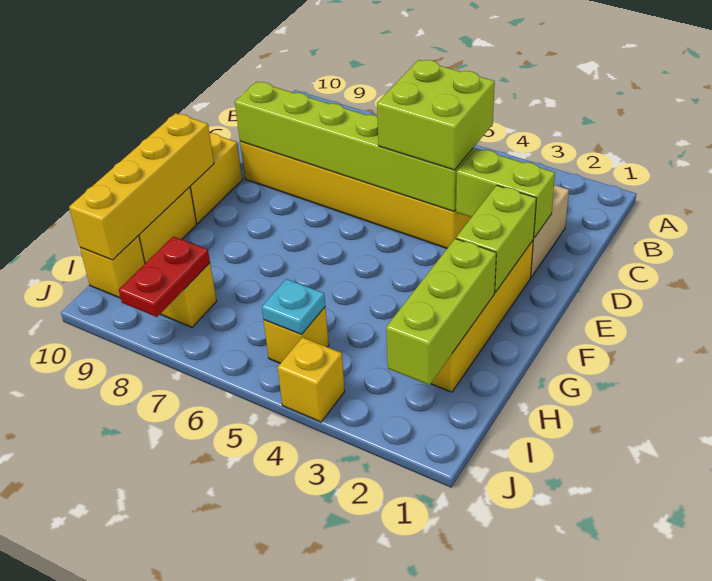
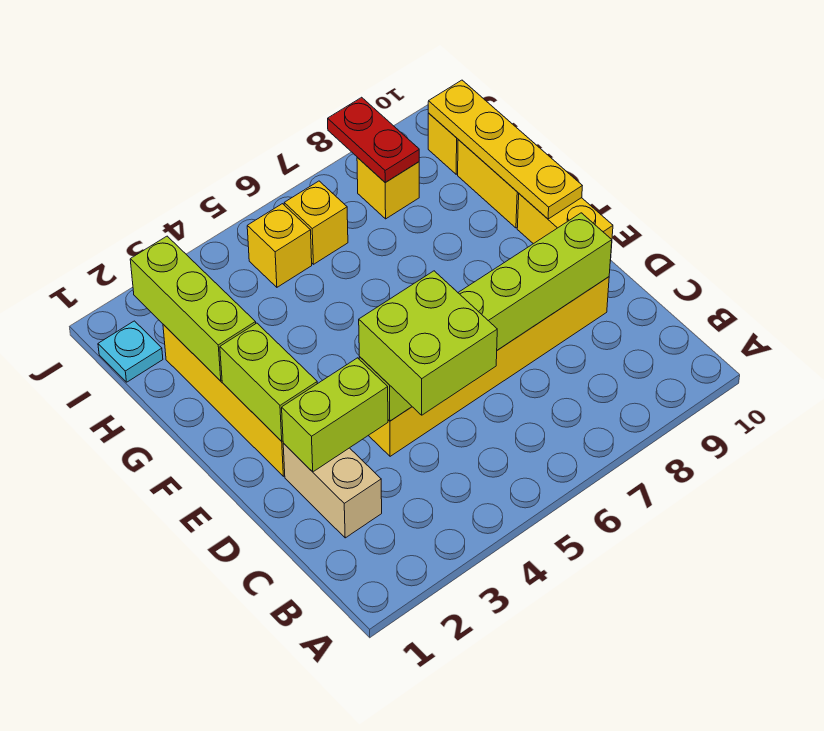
yellow 1x4 brick [69,113,214,260] -> yellow 1x4 plate [428,80,582,219]
cyan 1x1 plate [262,279,325,334] -> cyan 1x1 plate moved to [98,321,163,382]
yellow 1x1 brick [278,337,345,422] -> yellow 1x1 brick moved to [284,181,348,264]

